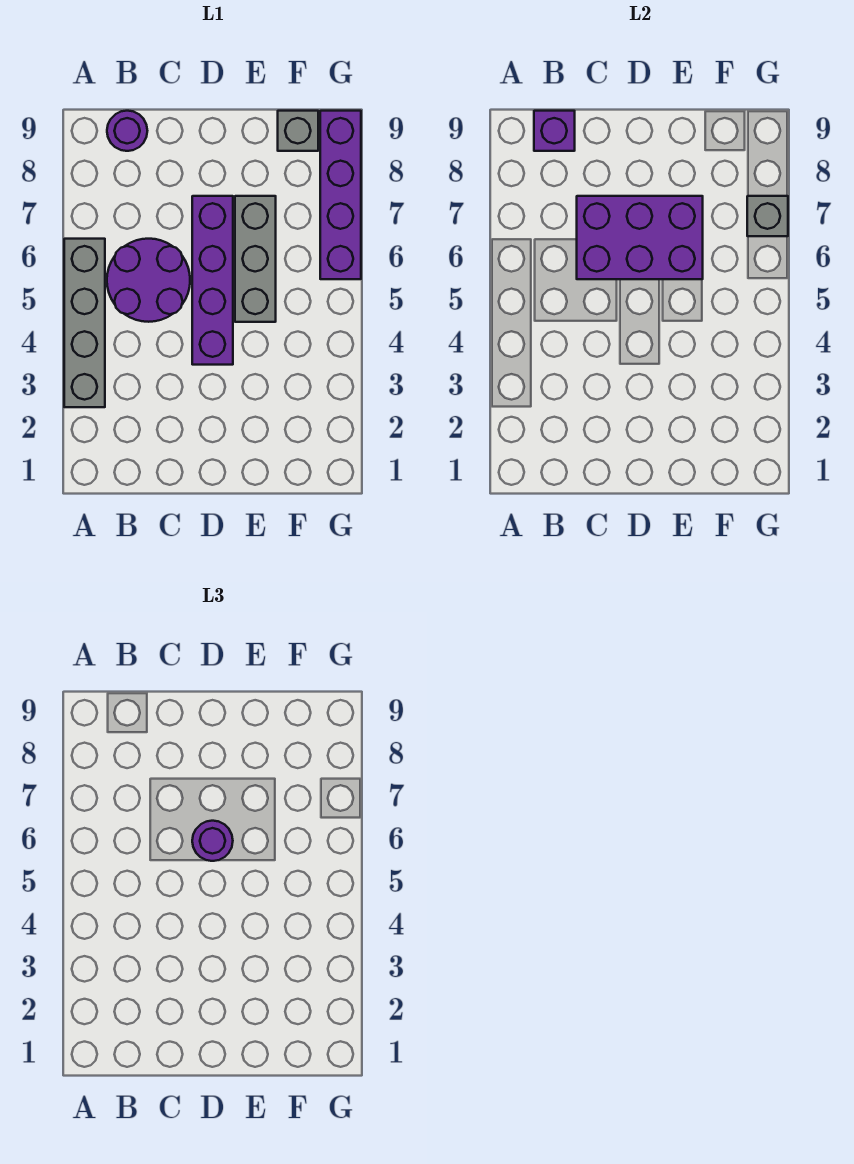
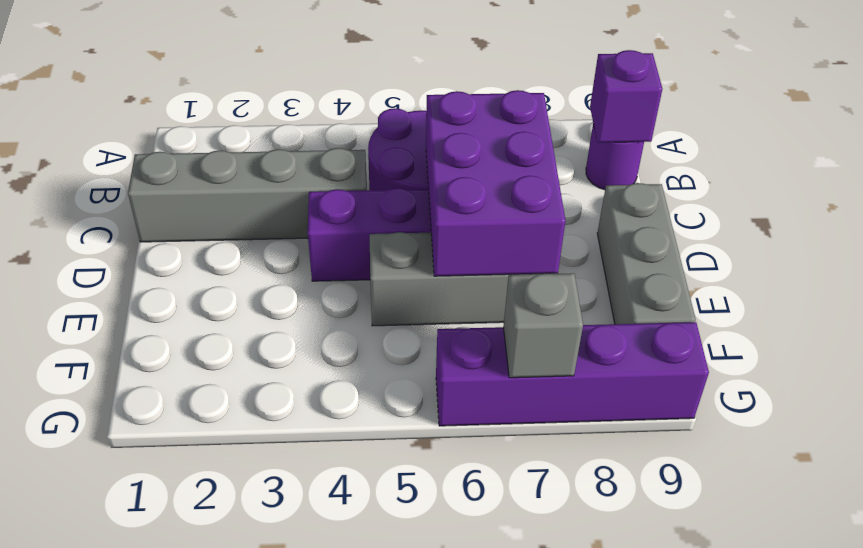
grey 1x4 brick [64,239,105,407] -> grey 1x4 brick moved to [128,148,367,242]
purple 1x1 round brick [192,821,233,861] -> none
grey 1x1 brick [278,111,318,151] -> grey 1x3 brick [597,183,696,324]

